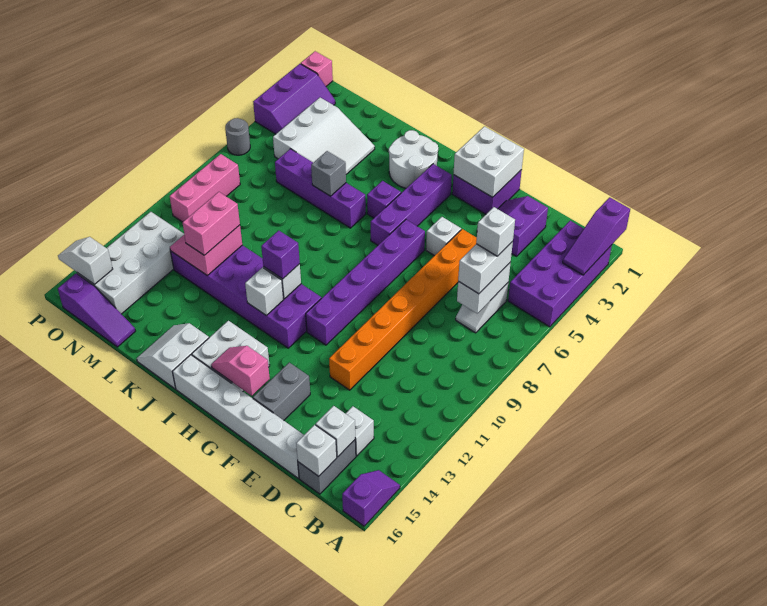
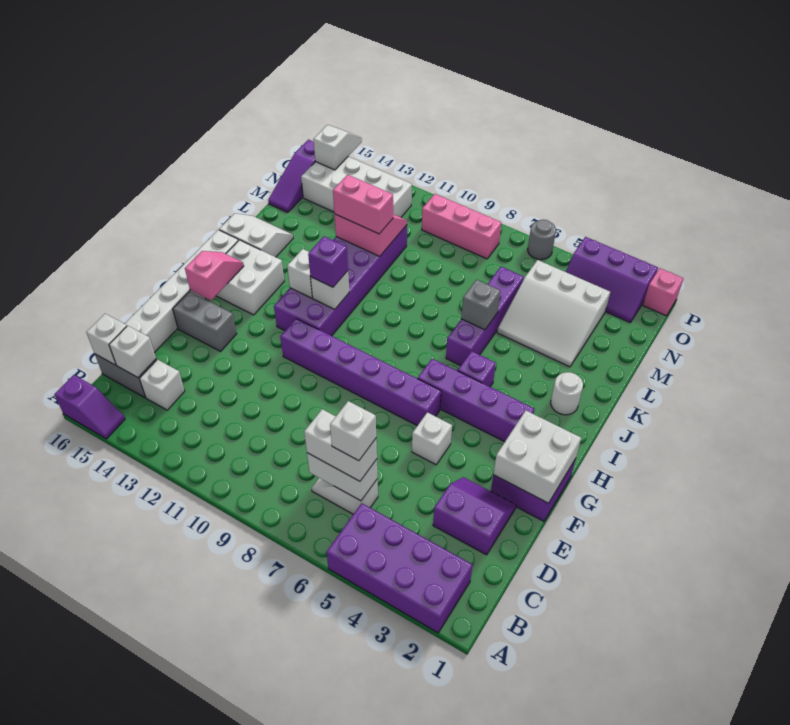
purple 1x3 slope [563,197,630,275] -> none
orange 1x8 brick [329,229,477,390] -> none
white 2x2 round brick [389,130,438,188] -> white 1x1 round brick [551,372,583,415]

